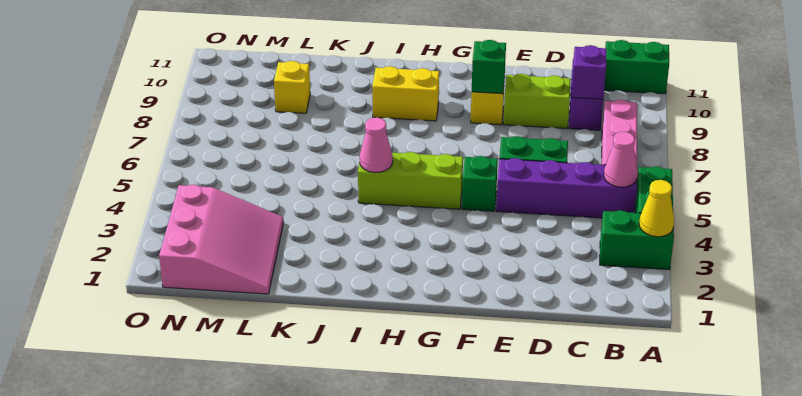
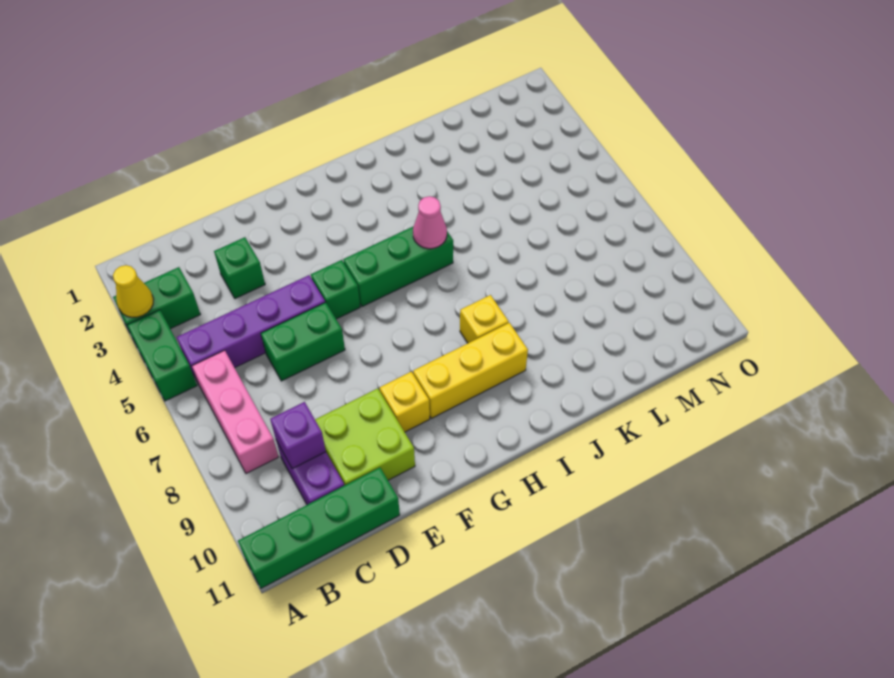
green 1x2 brick [604,40,669,94] -> green 1x4 brick [238,468,400,588]
pink 1x1 cone [604,132,638,187] -> none
lime 1x2 brick [503,74,571,128] -> lime 2x2 brick [315,388,415,485]
green 1x1 brick [472,40,506,94] -> green 1x1 brick moved to [214,237,265,299]
lime 1x3 brick [358,152,463,209] -> green 1x3 brick [343,226,453,306]
yellow 1x2 brick [372,66,439,121] -> yellow 1x3 brick [413,323,528,418]
pink 3x3 slope [159,185,284,294] -> none
yellow 1x1 brick [274,61,310,113] -> yellow 1x1 brick moved to [460,295,509,343]

